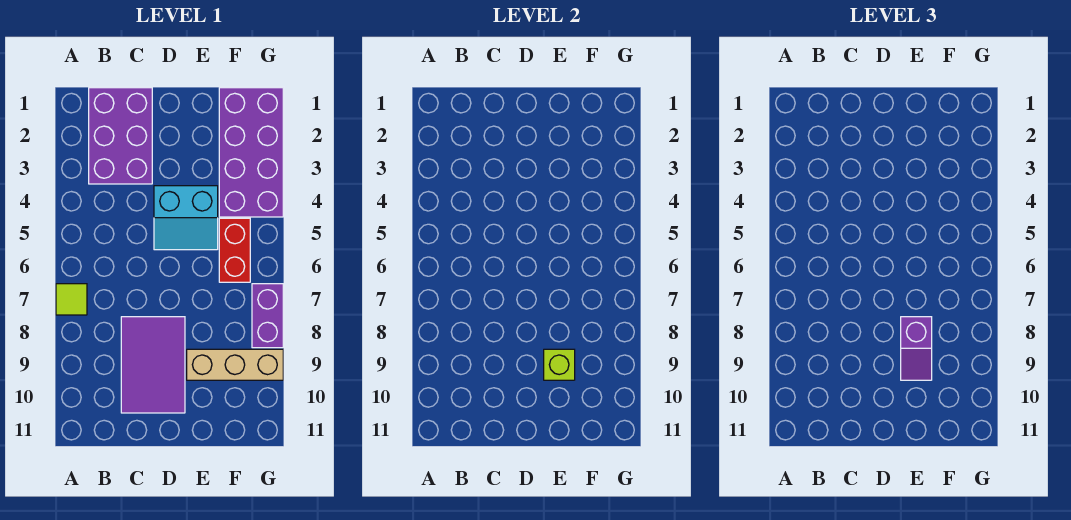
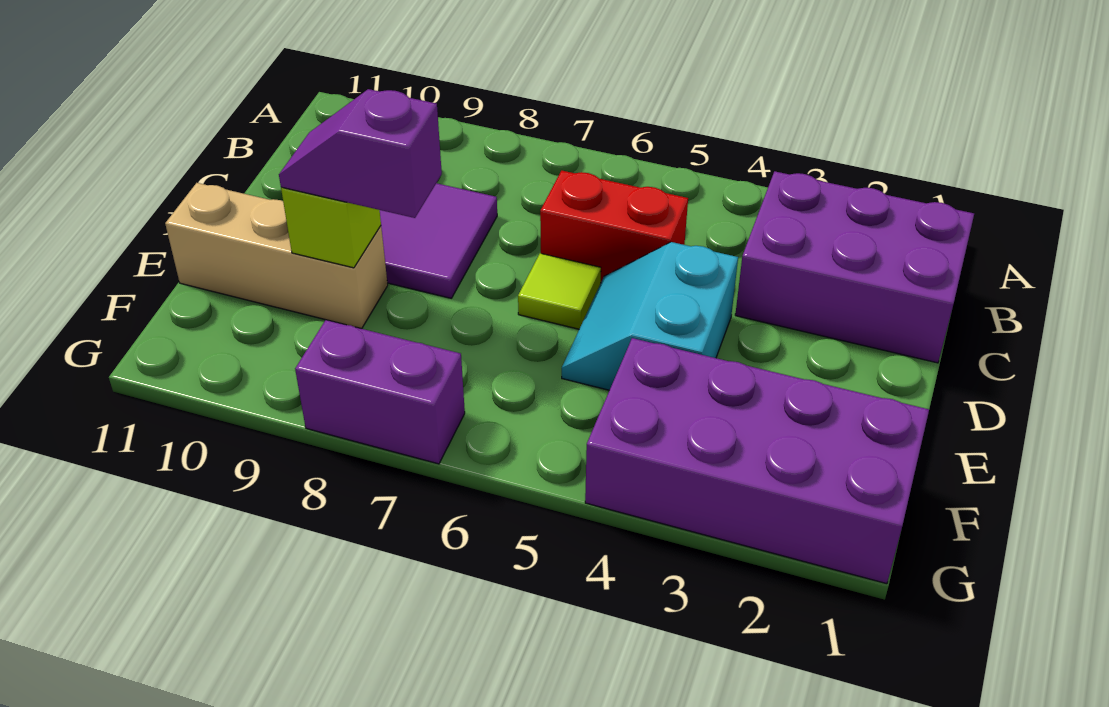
lime 1x1 tile [56,284,87,315] -> lime 1x1 tile moved to [518,253,601,329]
tan 1x3 brick [187,349,283,380] -> tan 1x3 brick turned to [165,183,388,329]
red 1x2 brick [219,218,250,282] -> red 1x2 brick moved to [540,171,688,281]

